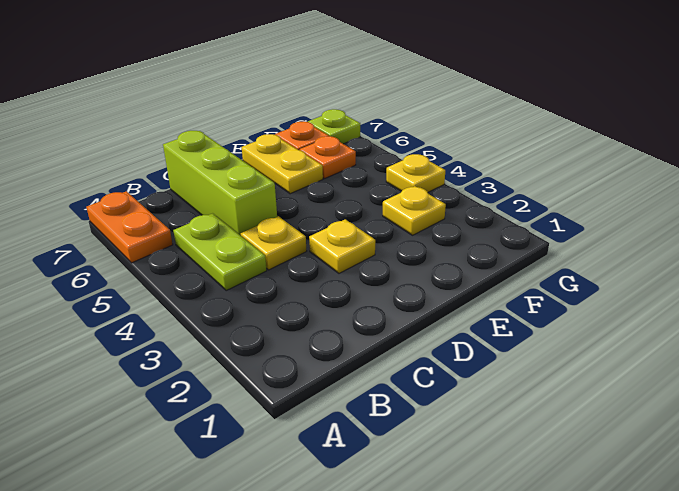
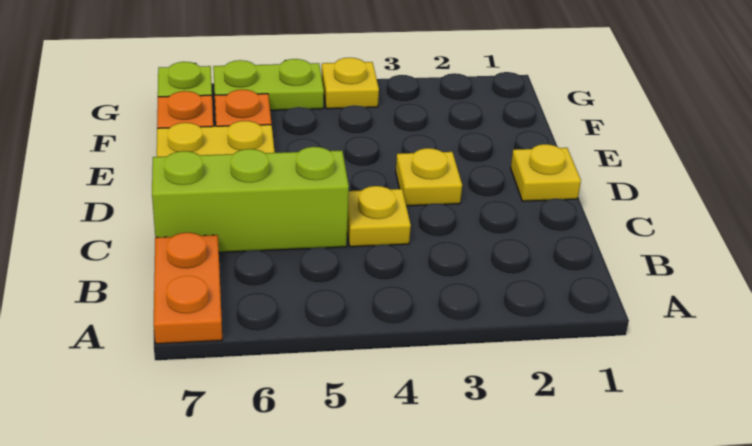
orange 1x2 plate [86,191,173,263] -> orange 1x2 plate turned to [154,233,222,344]
lime 1x2 plate [173,213,267,290] -> lime 1x2 plate moved to [213,59,324,110]
yellow 1x1 plate [383,186,446,235] -> yellow 1x1 plate moved to [511,144,581,201]

